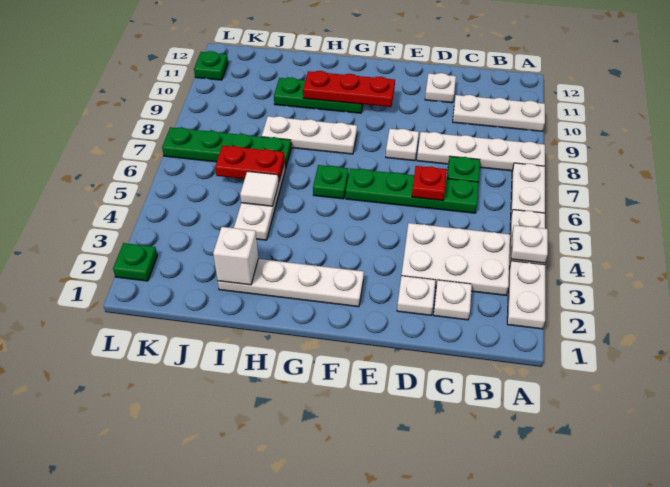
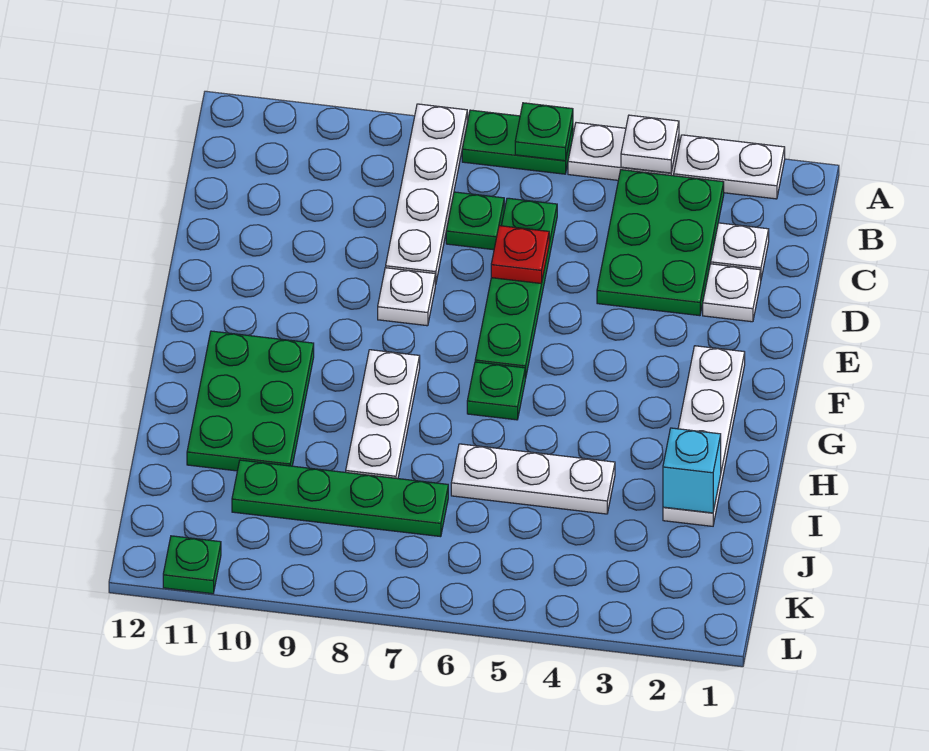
white 1x2 plate [511,163,545,214] -> green 1x2 plate [462,110,573,174]
white 1x3 plate [453,95,545,131] -> none
white 2x3 plate [401,223,510,295] -> green 2x3 plate [597,170,724,316]
white 1x1 plate [425,73,456,103] -> none
red 1x3 plate [303,71,395,107] -> none
green 1x3 plate [274,77,363,113] -> green 2x3 plate [187,331,314,471]
white 1x1 brick [213,227,258,285] -> cyan 1x1 brick [663,428,721,513]
white 1x1 tile [240,171,279,206] -> none
red 1x2 plate [215,146,285,181] -> none
green 1x4 plate [162,127,291,169] -> green 1x4 plate turned to [232,460,448,537]
green 1x1 plate [113,243,157,281] -> green 1x1 plate moved to [515,103,573,161]

